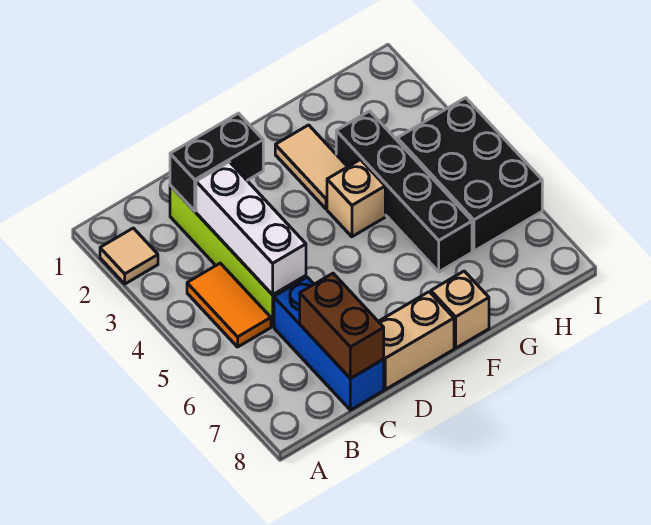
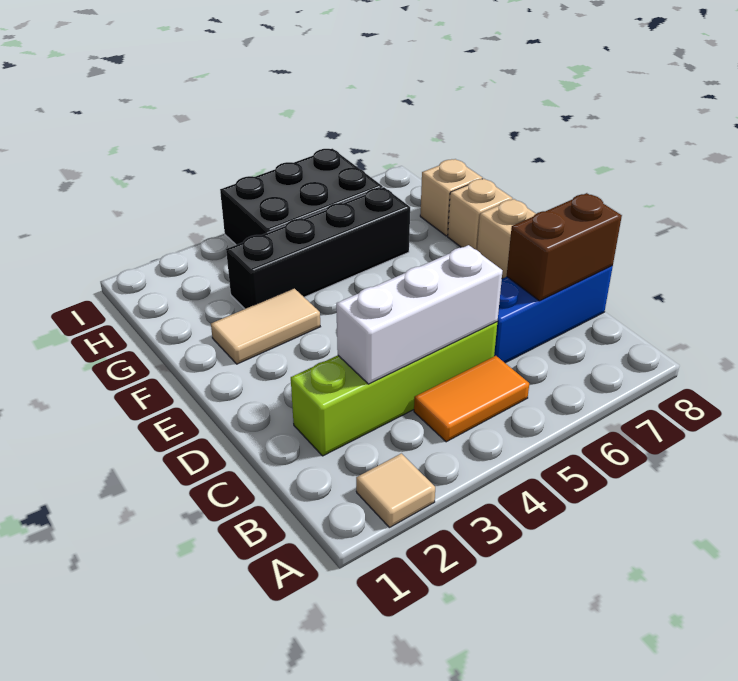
black 1x2 brick [170,113,263,211] -> none
tan 1x1 brick [327,160,385,237] -> tan 1x1 brick moved to [420,159,482,236]

